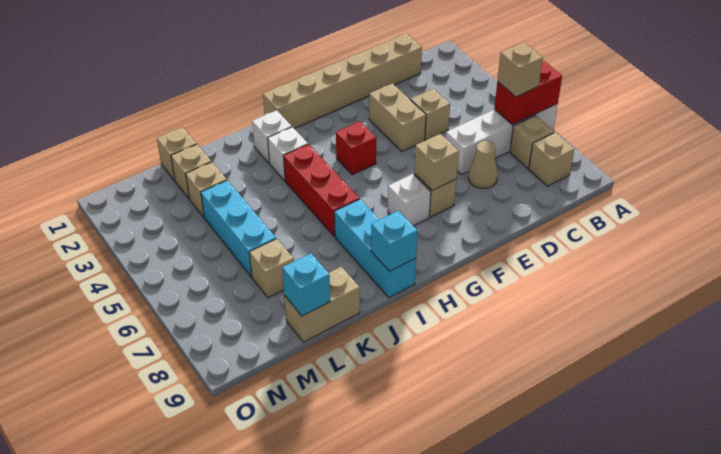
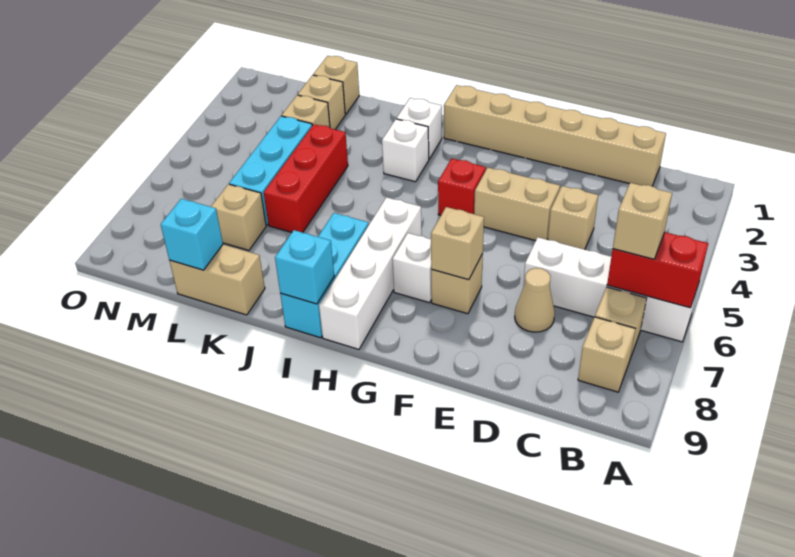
tan 1x2 brick [369,83,426,151] -> tan 1x2 brick turned to [474,168,560,241]
none -> white 1x4 brick [319,197,422,349]
red 1x3 brick [284,144,359,236] -> red 1x3 brick moved to [264,124,348,233]

